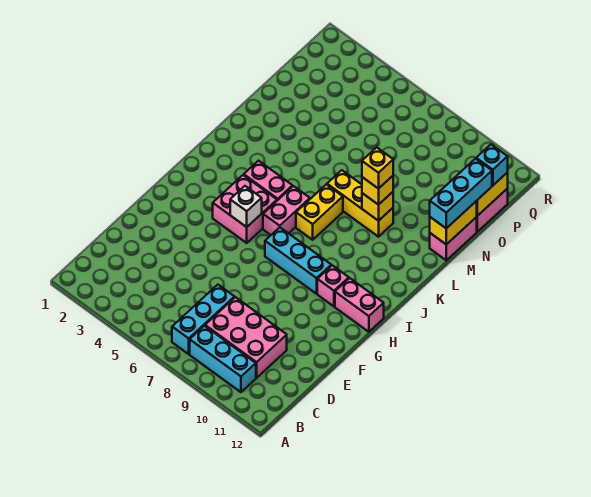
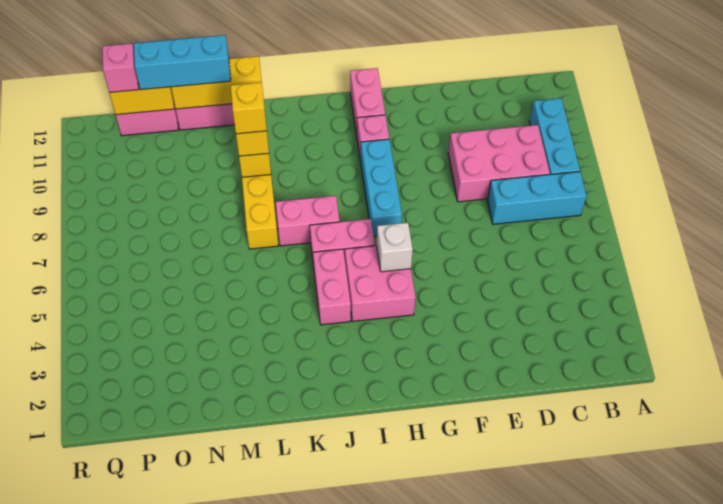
pink 2x3 brick [205,297,287,378] -> pink 2x3 brick turned to [448,125,550,202]
yellow 1x2 brick [296,184,343,240] -> pink 1x2 brick [276,196,340,246]
yellow 1x2 brick [430,201,477,245] -> yellow 1x3 brick [171,56,262,109]
cyan 1x1 brick [476,145,508,185] -> pink 1x1 brick [102,43,139,93]

